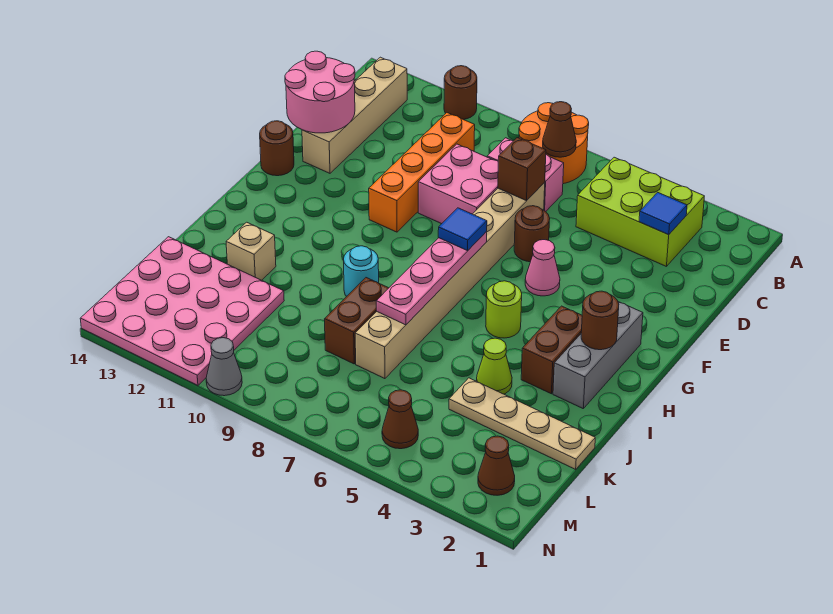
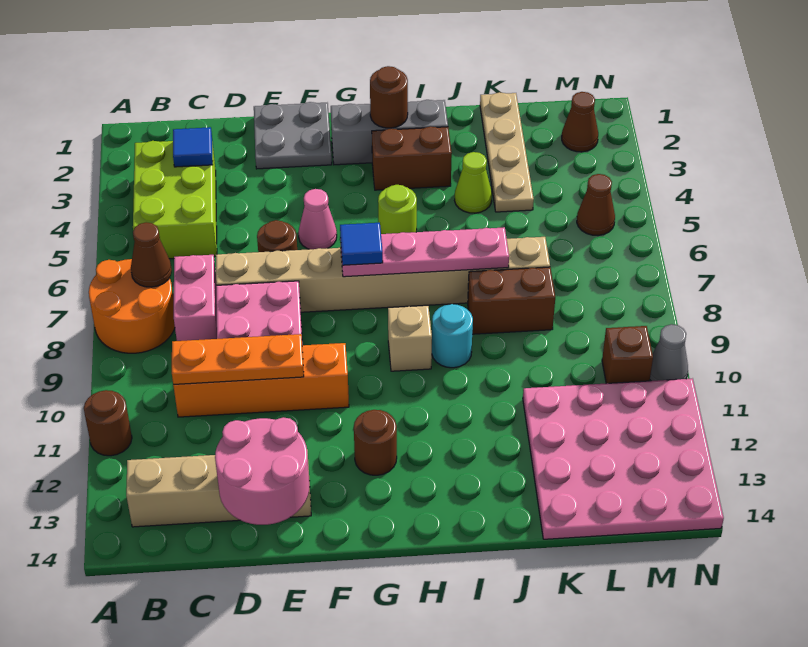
none -> orange 1x3 plate [172,334,304,384]
brown 1x1 brick [498,138,546,201] -> brown 1x1 brick moved to [602,326,653,383]
none -> grey 2x2 plate [254,102,332,169]
brown 1x1 round brick [260,121,294,176] -> brown 1x1 round brick moved to [354,410,397,475]
tan 1x1 brick [226,222,276,280] -> tan 1x1 brick moved to [388,306,432,371]

